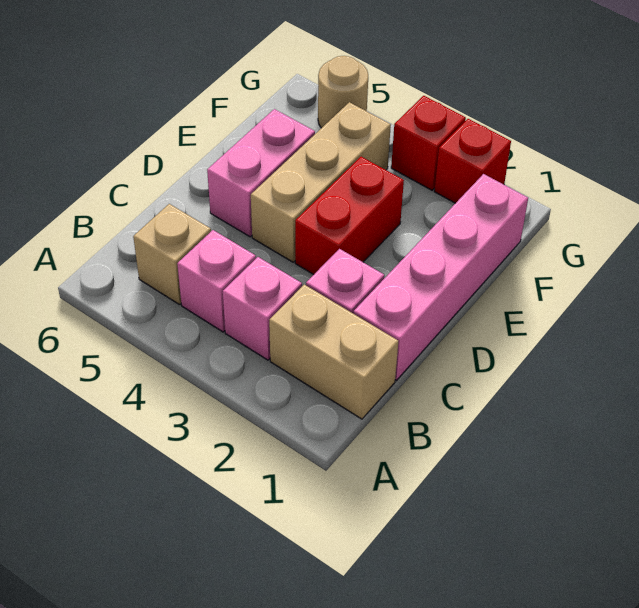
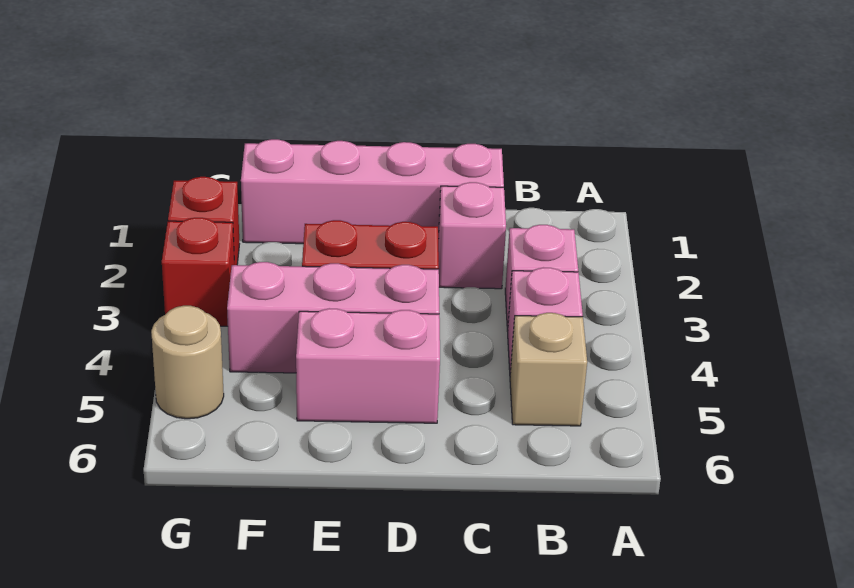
tan 1x2 brick [269,285,398,419] -> none
tan 1x3 brick [251,102,391,262] -> pink 1x3 brick [227,262,439,373]

